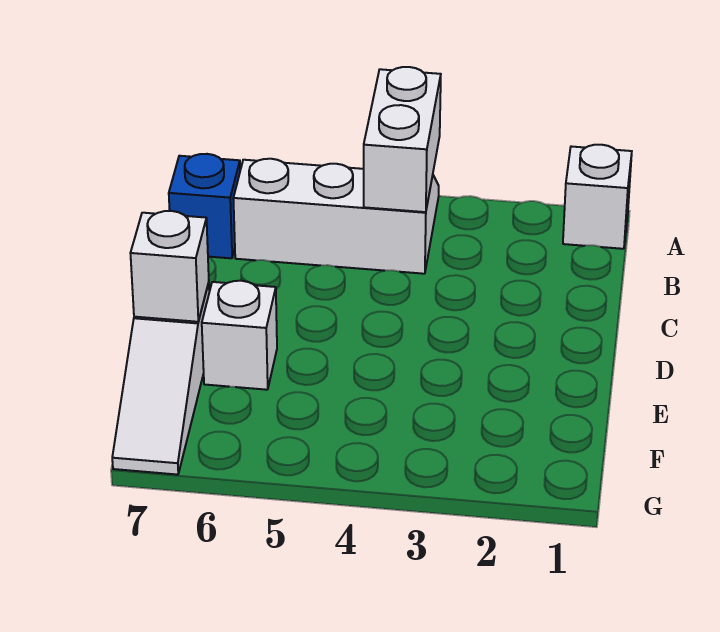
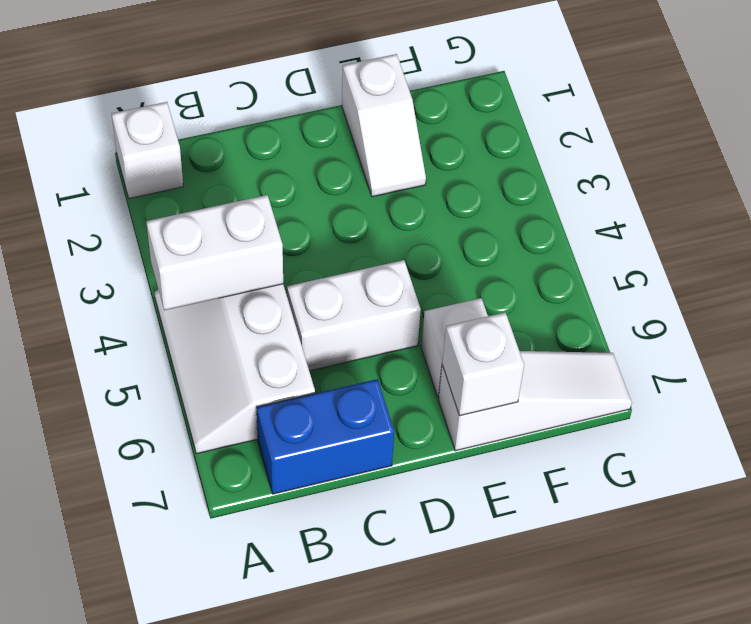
blue 1x1 brick [169,154,240,258] -> blue 1x2 brick [257,379,394,494]
none -> white 1x2 brick [287,260,421,371]
none -> white 1x2 slope [342,54,426,197]

